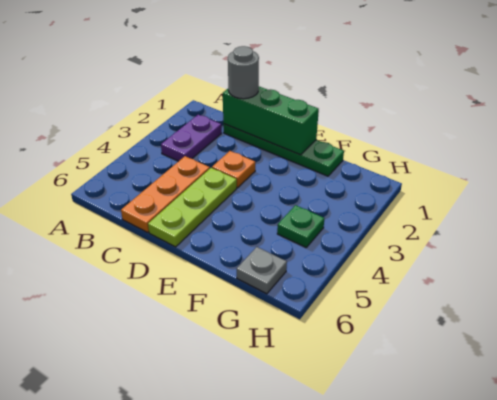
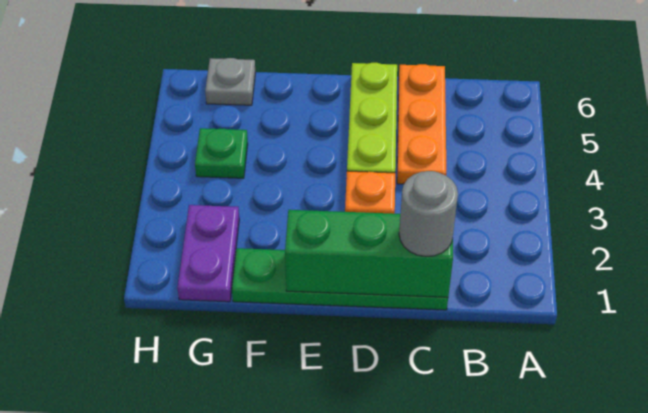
purple 1x2 plate [161,115,222,161] -> purple 1x2 plate moved to [177,205,239,302]

